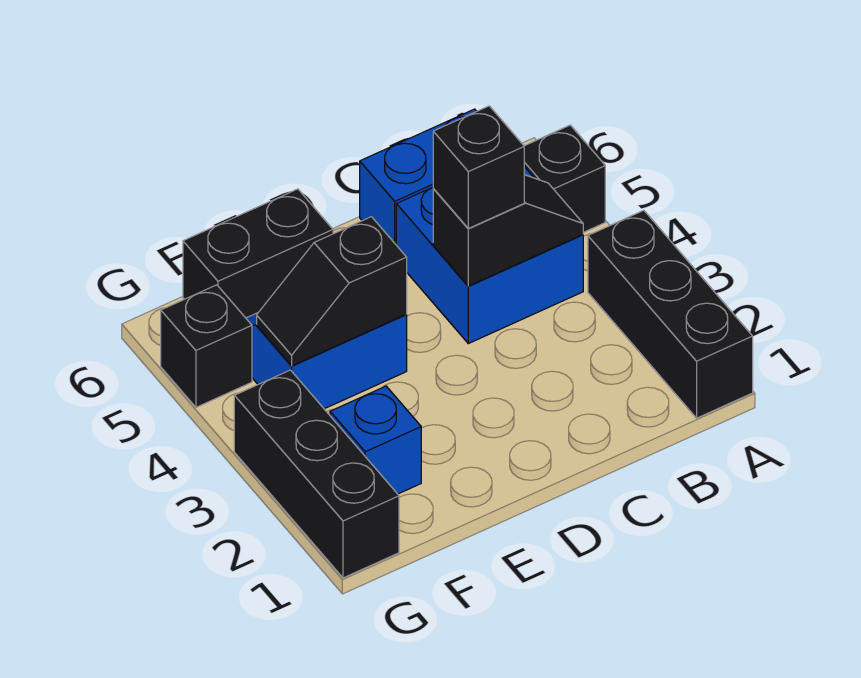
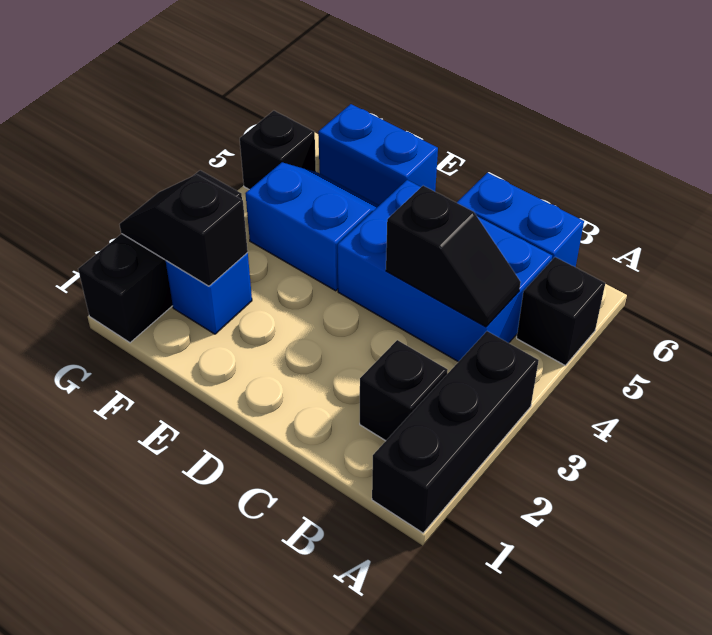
blue 2x2 brick [396,167,583,344] -> blue 2x3 brick [337,180,552,362]
black 1x1 brick [433,106,524,228] -> black 1x1 brick moved to [360,340,448,441]
black 1x2 slope [257,217,407,366] -> black 1x2 slope moved to [120,174,248,286]
black 1x2 brick [183,189,333,318] -> blue 1x2 brick [318,104,438,205]

